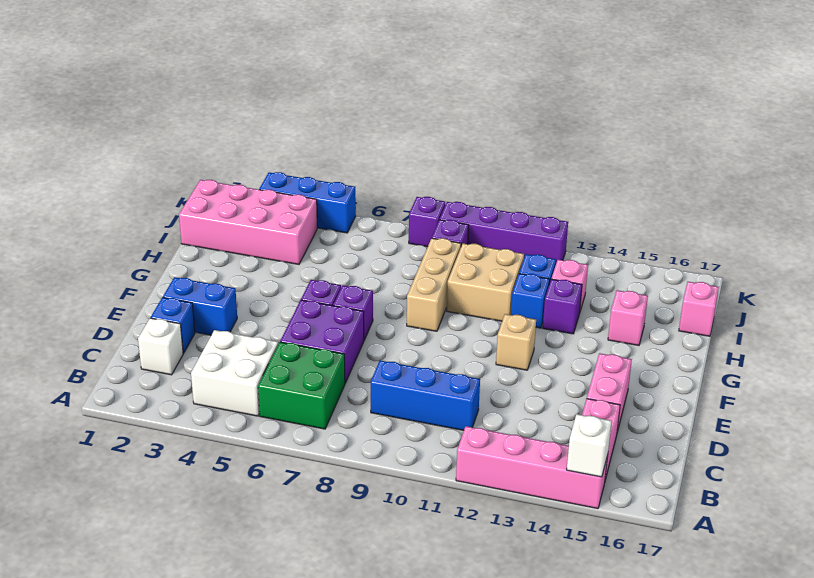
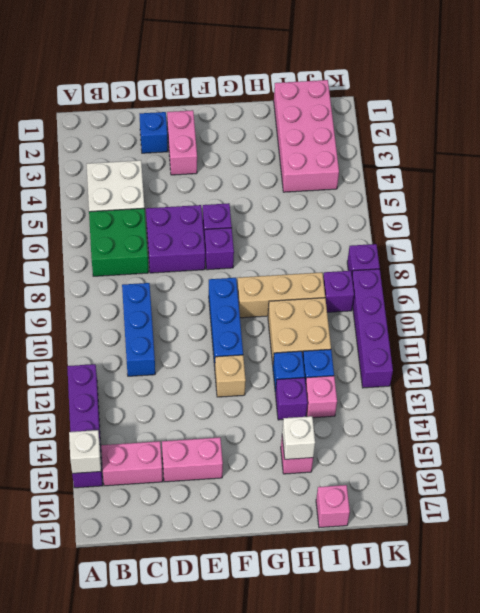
pink 1x4 brick [456,426,608,509] -> purple 1x4 brick [67,364,103,488]
white 1x1 brick [138,318,183,375] -> white 1x1 brick moved to [282,416,315,459]
blue 1x2 brick [163,277,237,335] -> pink 1x2 brick [167,110,197,175]
blue 1x3 brick [259,172,356,233] -> blue 1x3 brick moved to [209,278,243,367]

